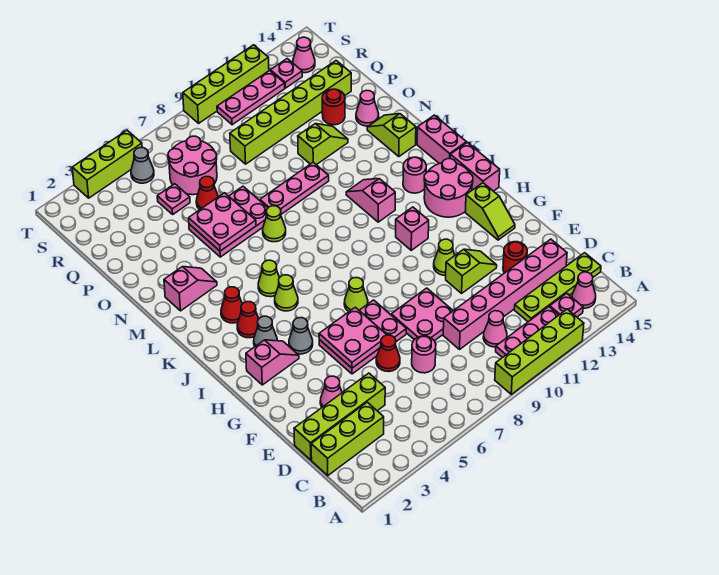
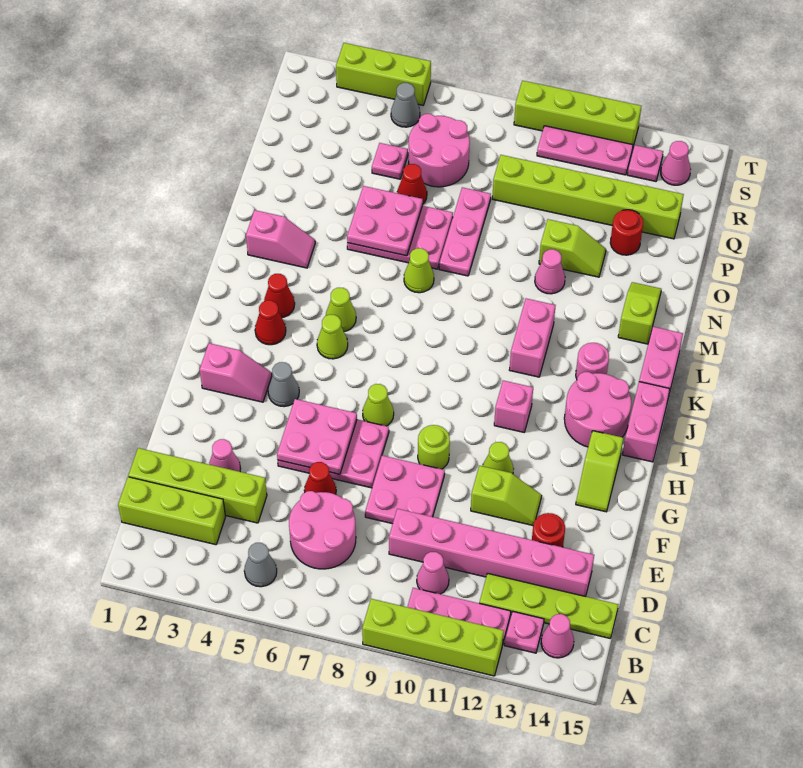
pink 1x1 round brick [412,336,436,373] -> pink 2x2 round brick [289,491,356,569]
none -> lime 1x1 round brick [418,425,450,469]
grey 1x1 cone [254,316,277,346] -> grey 1x1 cone moved to [244,543,277,587]
pink 1x2 slope [346,179,395,222] -> pink 1x2 brick [509,298,556,377]
pink 1x3 plate [260,162,329,214] -> pink 1x3 plate turned to [439,187,491,276]
pink 1x1 cone [356,90,379,126] -> pink 1x1 cone moved to [535,249,565,294]

